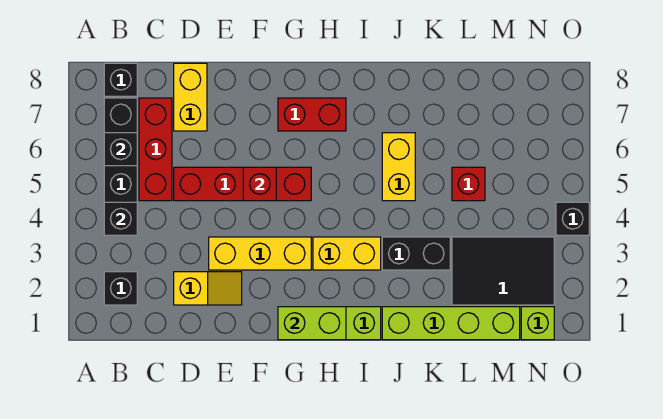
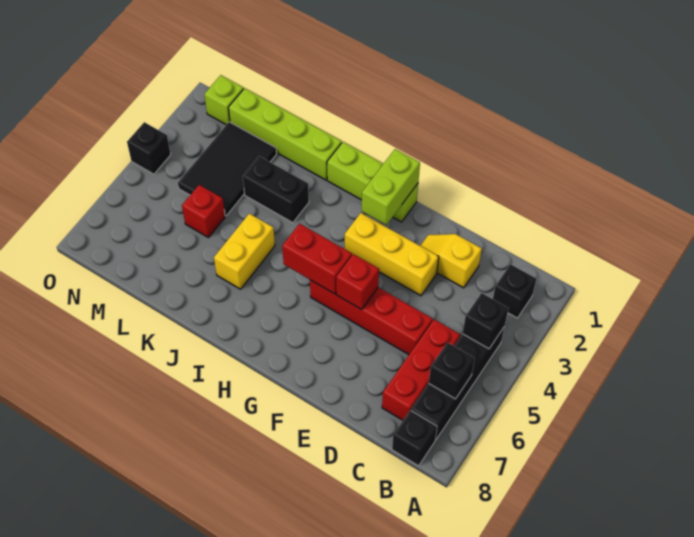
yellow 1x2 brick [174,63,207,131] -> none
lime 1x2 brick [278,307,346,340] -> lime 1x2 brick turned to [362,149,420,225]
red 1x2 brick [278,98,346,131] -> red 1x2 brick moved to [282,224,352,294]
yellow 1x2 brick [313,237,381,270] -> none
black 2x3 tile [452,237,554,305] -> black 2x3 tile turned to [178,122,277,216]

